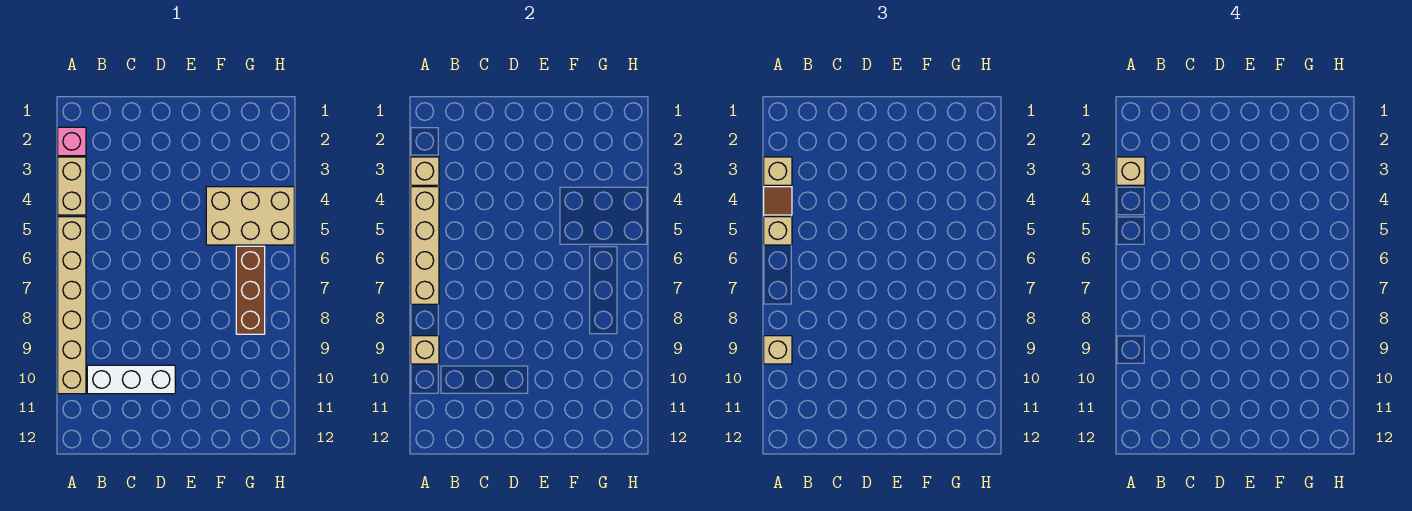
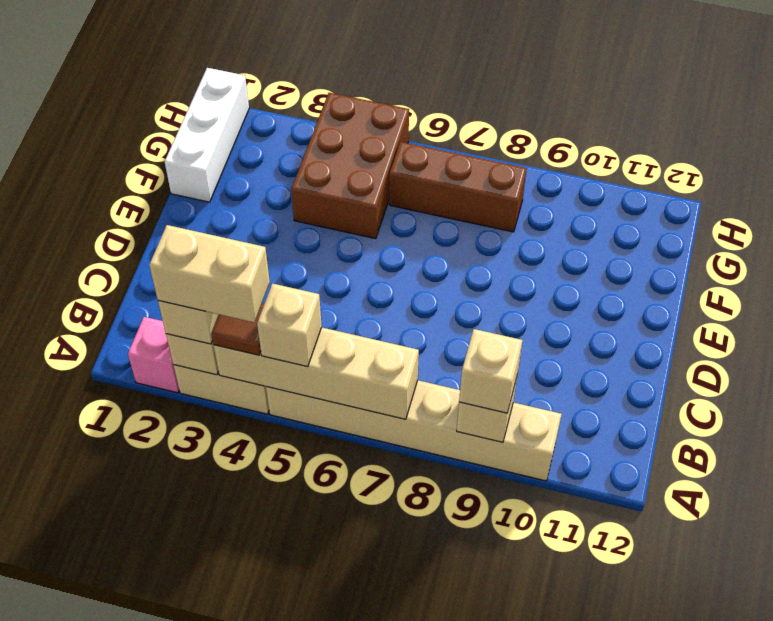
tan 1x1 brick [1117,157,1145,185] -> tan 1x2 brick [149,225,270,322]
white 1x3 brick [87,365,175,394] -> white 1x3 brick moved to [165,68,249,202]
tan 2x3 brick [206,187,294,245] -> brown 2x3 brick [291,93,409,239]

